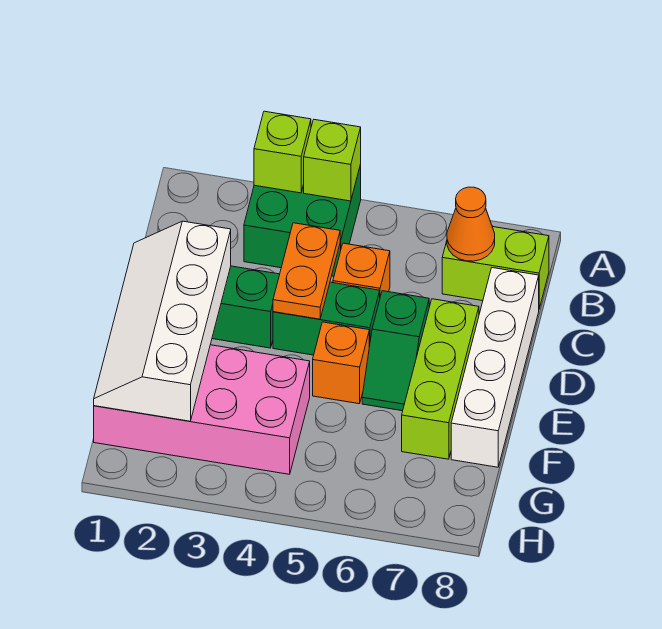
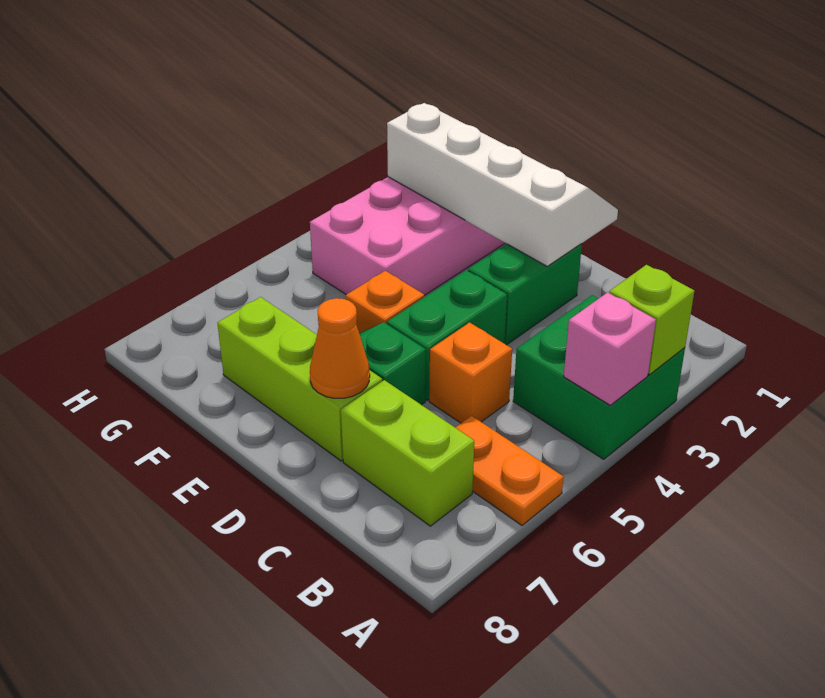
lime 1x1 brick [304,120,361,201] -> pink 1x1 brick [564,292,656,406]
lime 1x2 brick [442,227,549,308] -> lime 1x2 brick turned to [341,380,474,526]
orange 1x1 cone [447,187,495,261] -> orange 1x1 cone moved to [310,298,370,398]
orange 1x2 plate [273,223,340,319] -> orange 1x2 plate moved to [456,416,563,525]
white 1x4 brick [451,268,539,467] -> none

